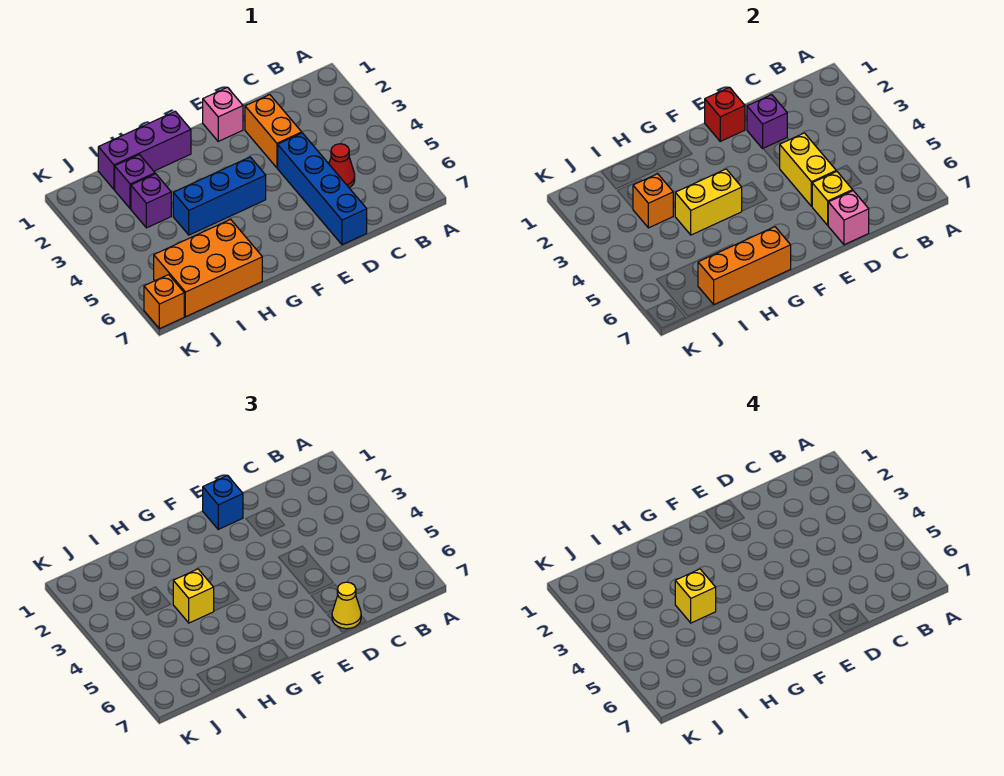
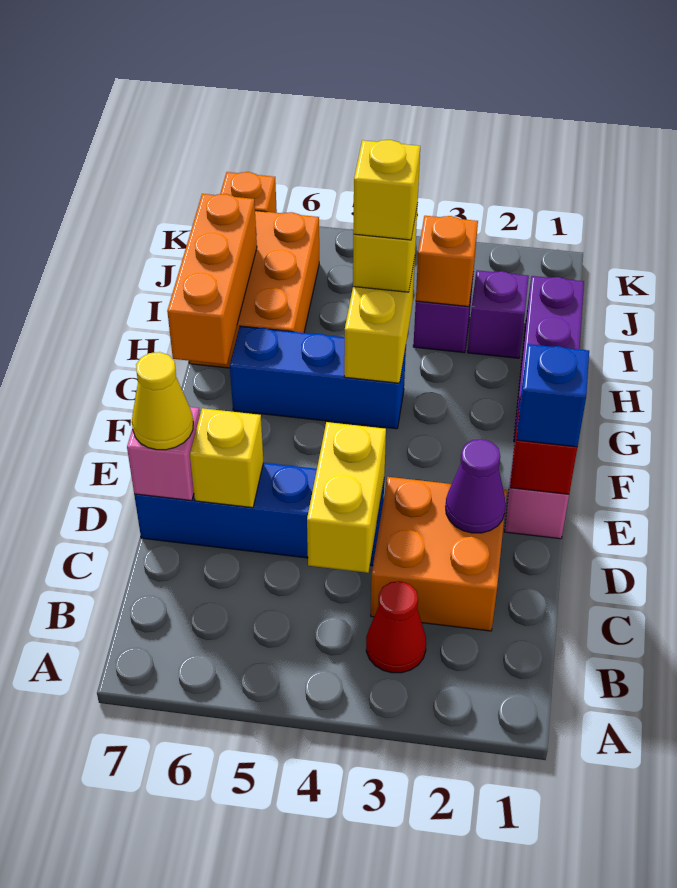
red 1x1 cone [329,144,355,188] -> red 1x1 cone moved to [366,581,426,673]
orange 1x2 brick [245,95,302,168] -> orange 2x2 brick [371,477,507,631]
purple 1x1 brick [747,95,787,148] -> purple 1x1 cone [446,439,506,533]
yellow 1x2 brick [780,133,836,206] -> yellow 1x2 brick turned to [307,422,386,573]
blue 1x3 brick [173,157,266,235] -> blue 1x3 brick turned to [230,326,406,429]

